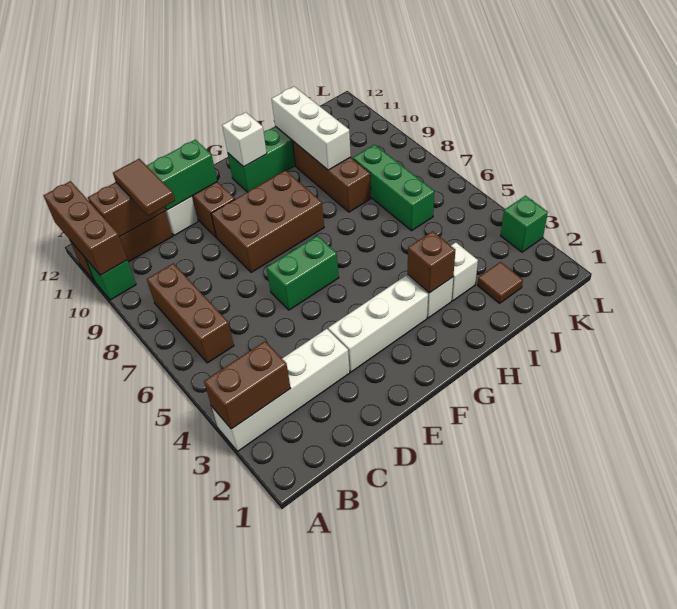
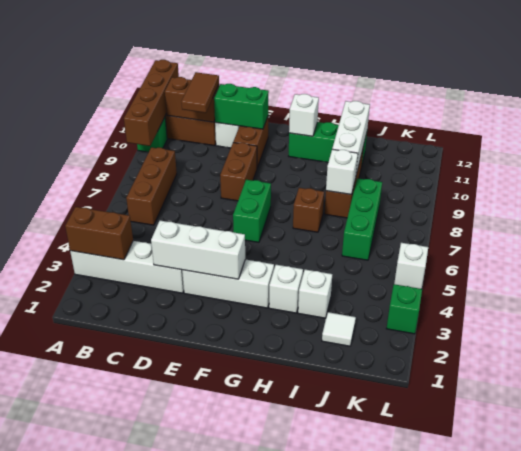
brown 1x3 brick [43,181,127,275] -> brown 1x4 brick [124,60,179,146]
none -> white 1x3 brick [151,221,245,279]
green 1x2 brick [266,236,339,310] -> green 1x2 brick turned to [233,180,271,242]
brown 2x3 brick [211,170,324,273] -> brown 1x2 brick [220,143,257,201]
brown 1x1 brick [408,231,455,293] -> brown 1x1 brick moved to [293,188,324,232]
none -> white 1x1 brick [326,149,358,195]
brown 1x1 tile [477,262,523,303] -> white 1x1 tile [322,312,356,346]
none -> white 1x1 brick [394,243,428,289]

